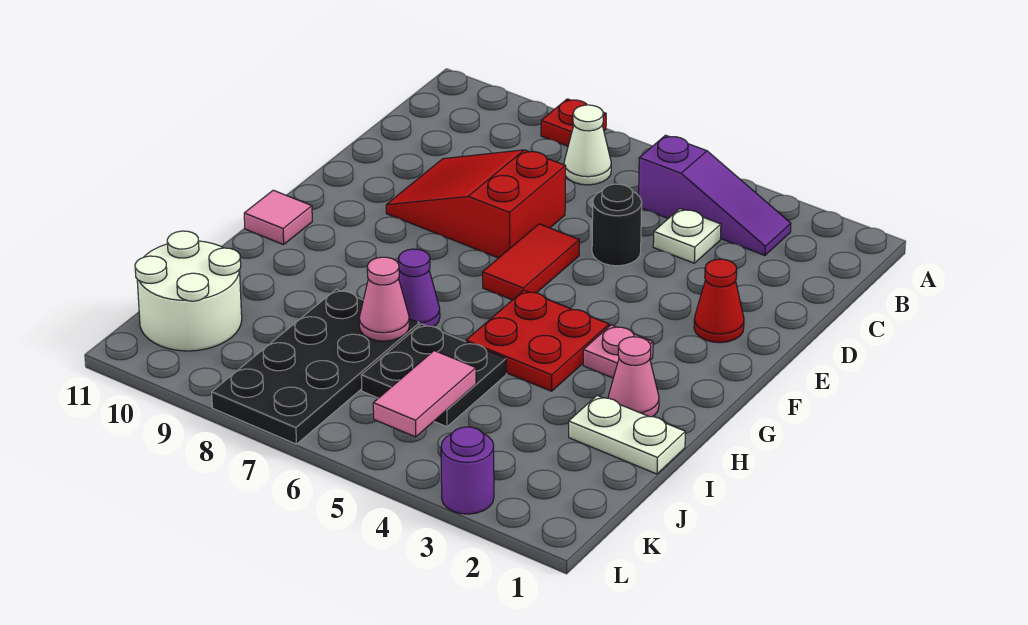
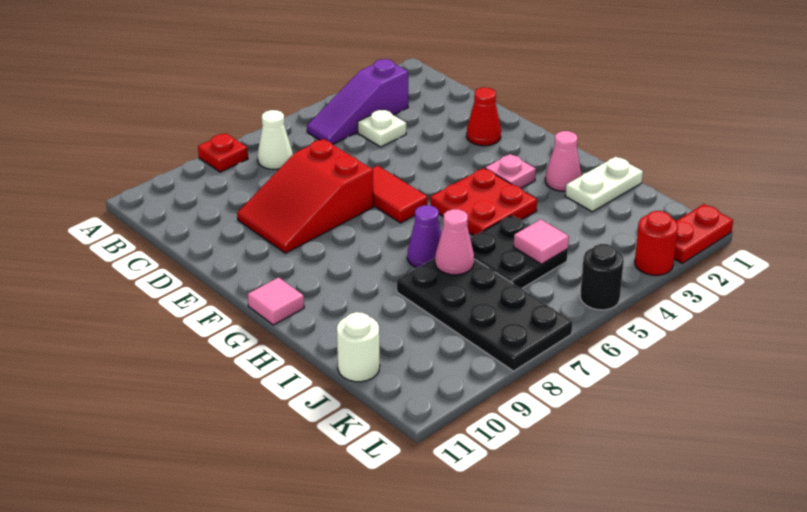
purple 1x3 slope [639,135,791,255] -> purple 1x3 slope turned to [307,59,408,144]
black 1x1 round brick [592,184,642,266] -> black 1x1 round brick moved to [580,244,624,310]
pink 1x2 tile [373,351,476,437] -> pink 1x1 tile [514,219,569,264]
white 2x2 round brick [135,231,242,351] -> white 1x1 round brick [337,312,380,382]
none -> red 1x2 plate [674,204,733,263]
purple 1x1 round brick [441,427,494,514] -> red 1x1 round brick [635,211,678,275]

